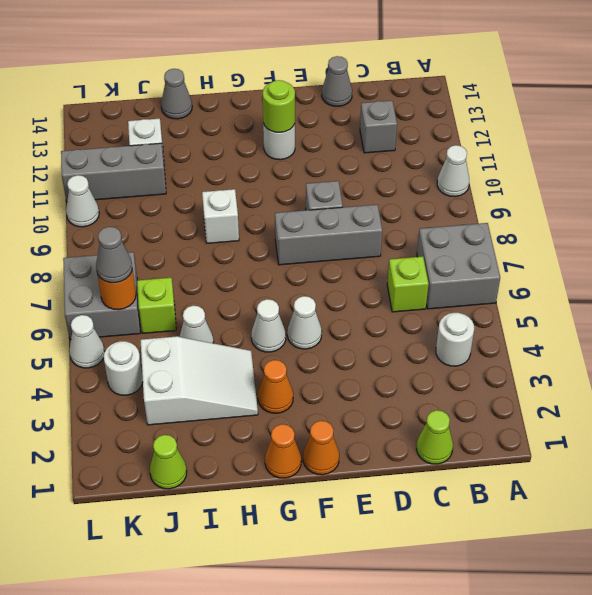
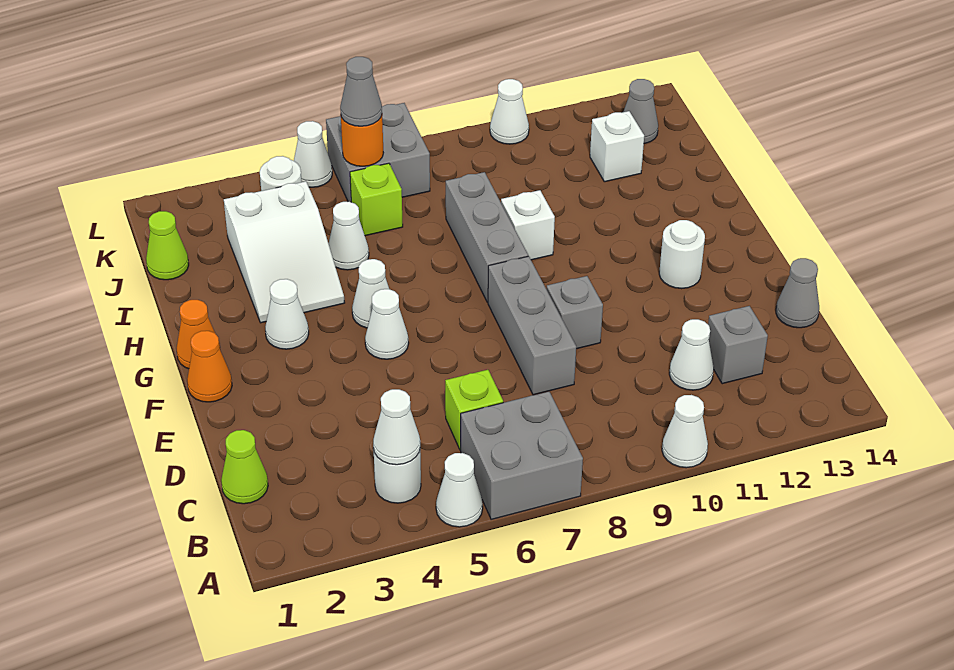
none -> white 1x1 cone [436,453,483,527]
none -> white 1x1 cone [373,389,420,465]
none -> white 1x1 cone [669,319,714,390]
lime 1x1 round brick [263,80,295,132] -> none
orange 1x1 cone [258,360,293,413] -> white 1x1 cone [265,279,309,349]
grey 1x1 cone [161,69,192,119] -> grey 1x1 cone moved to [623,79,658,144]
grey 1x3 brick [61,143,166,202] -> grey 1x3 brick moved to [446,172,528,302]

